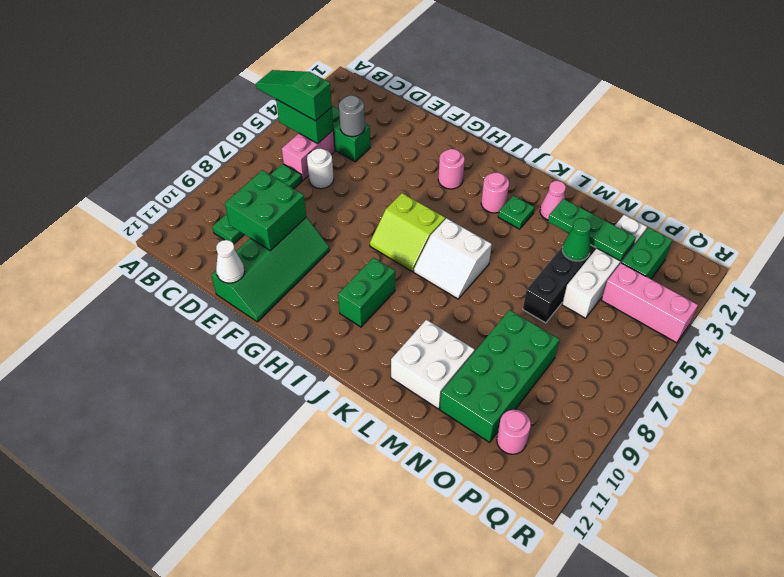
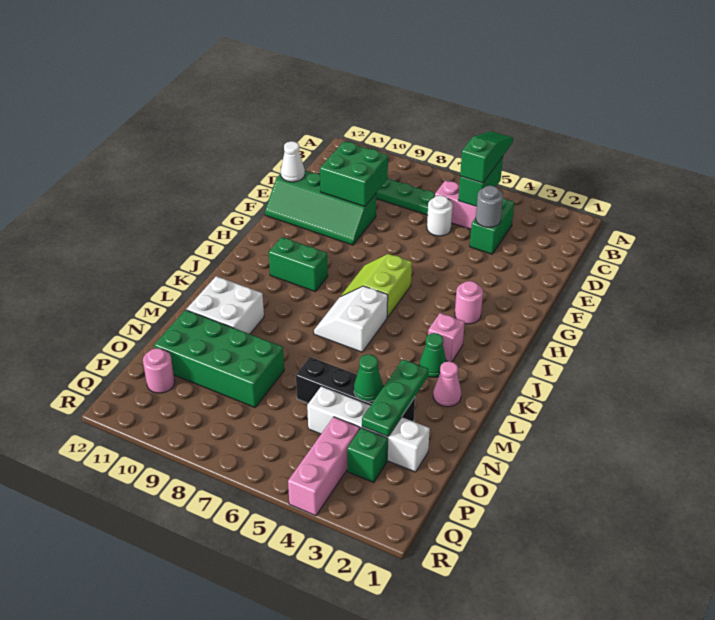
pink 1x1 round brick [481,173,509,213] -> pink 1x1 brick [428,313,465,362]
green 1x1 plate [498,196,535,229] -> green 1x1 cone [419,333,446,377]
green 1x2 brick [621,227,672,279] -> green 1x1 brick [347,428,388,482]

